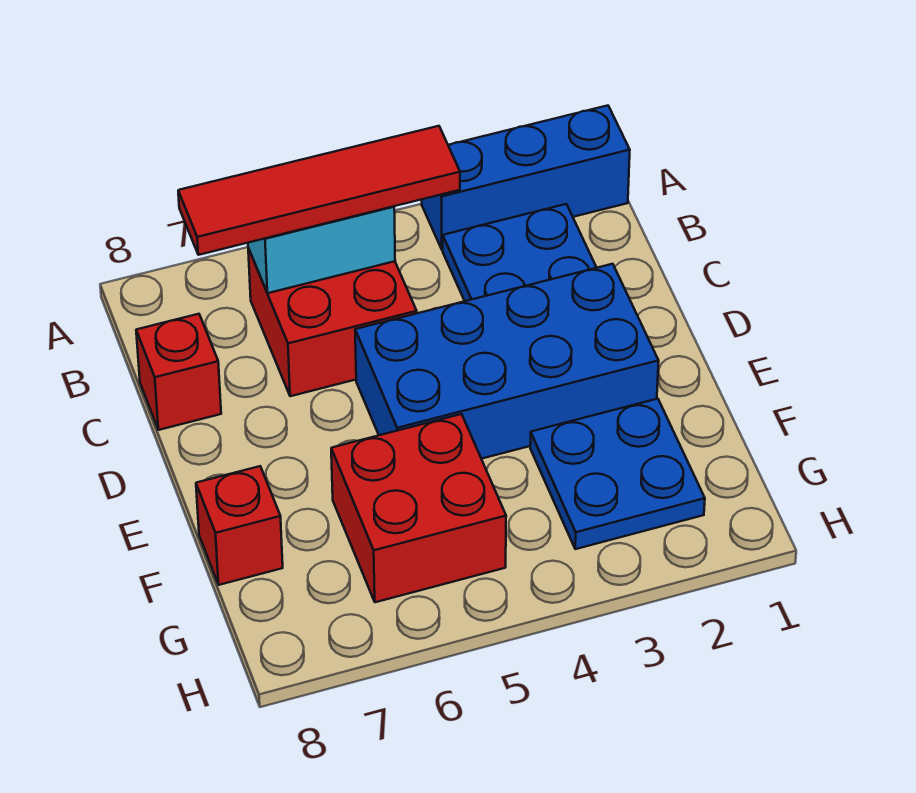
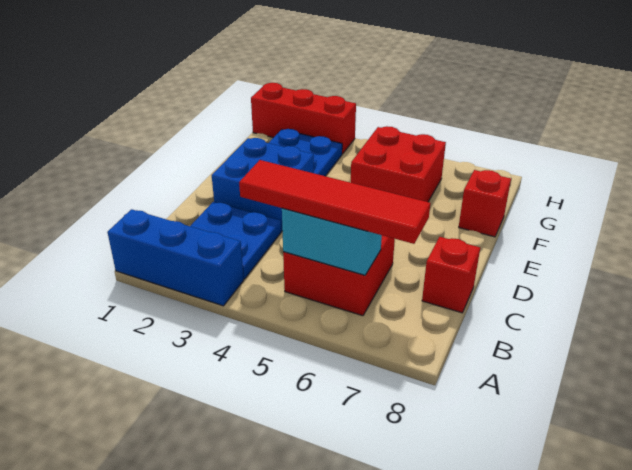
blue 2x4 brick [355,264,659,459] -> blue 2x2 brick [212,138,314,231]
none -> red 1x3 brick [251,83,356,154]

